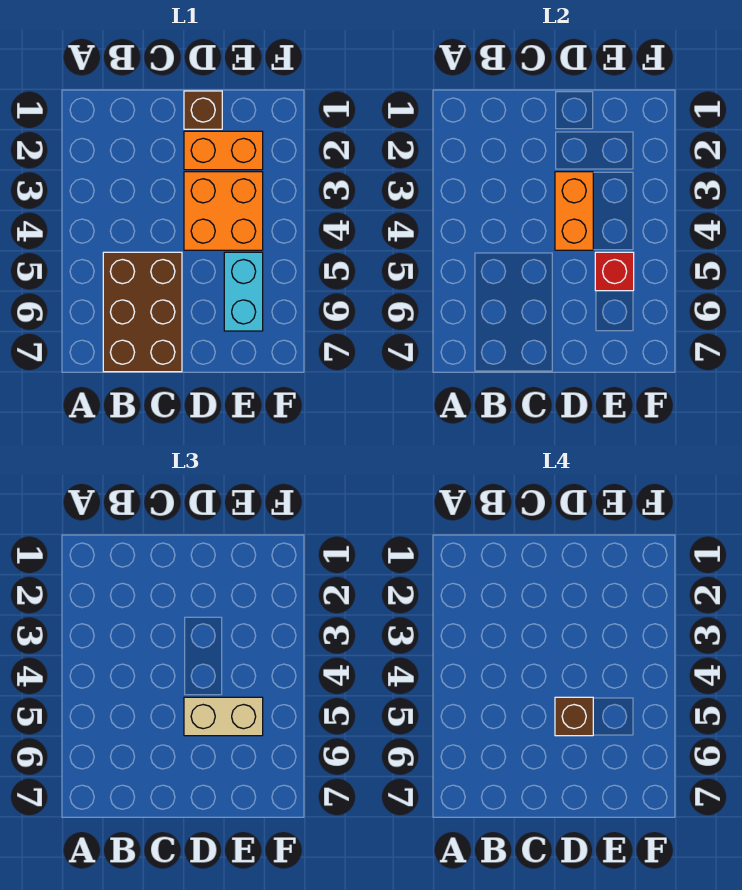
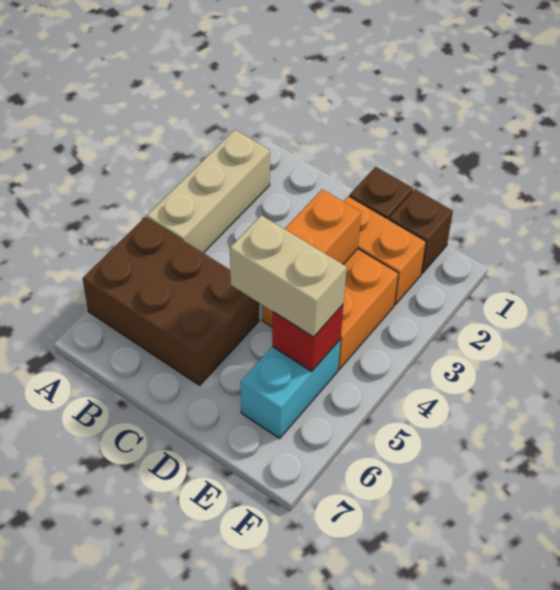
none -> tan 1x3 brick [147,130,270,253]
brown 2x3 brick [103,252,182,372] -> brown 2x3 brick turned to [83,217,259,385]
brown 1x1 brick [555,697,593,736] -> brown 1x1 brick moved to [389,189,453,273]

